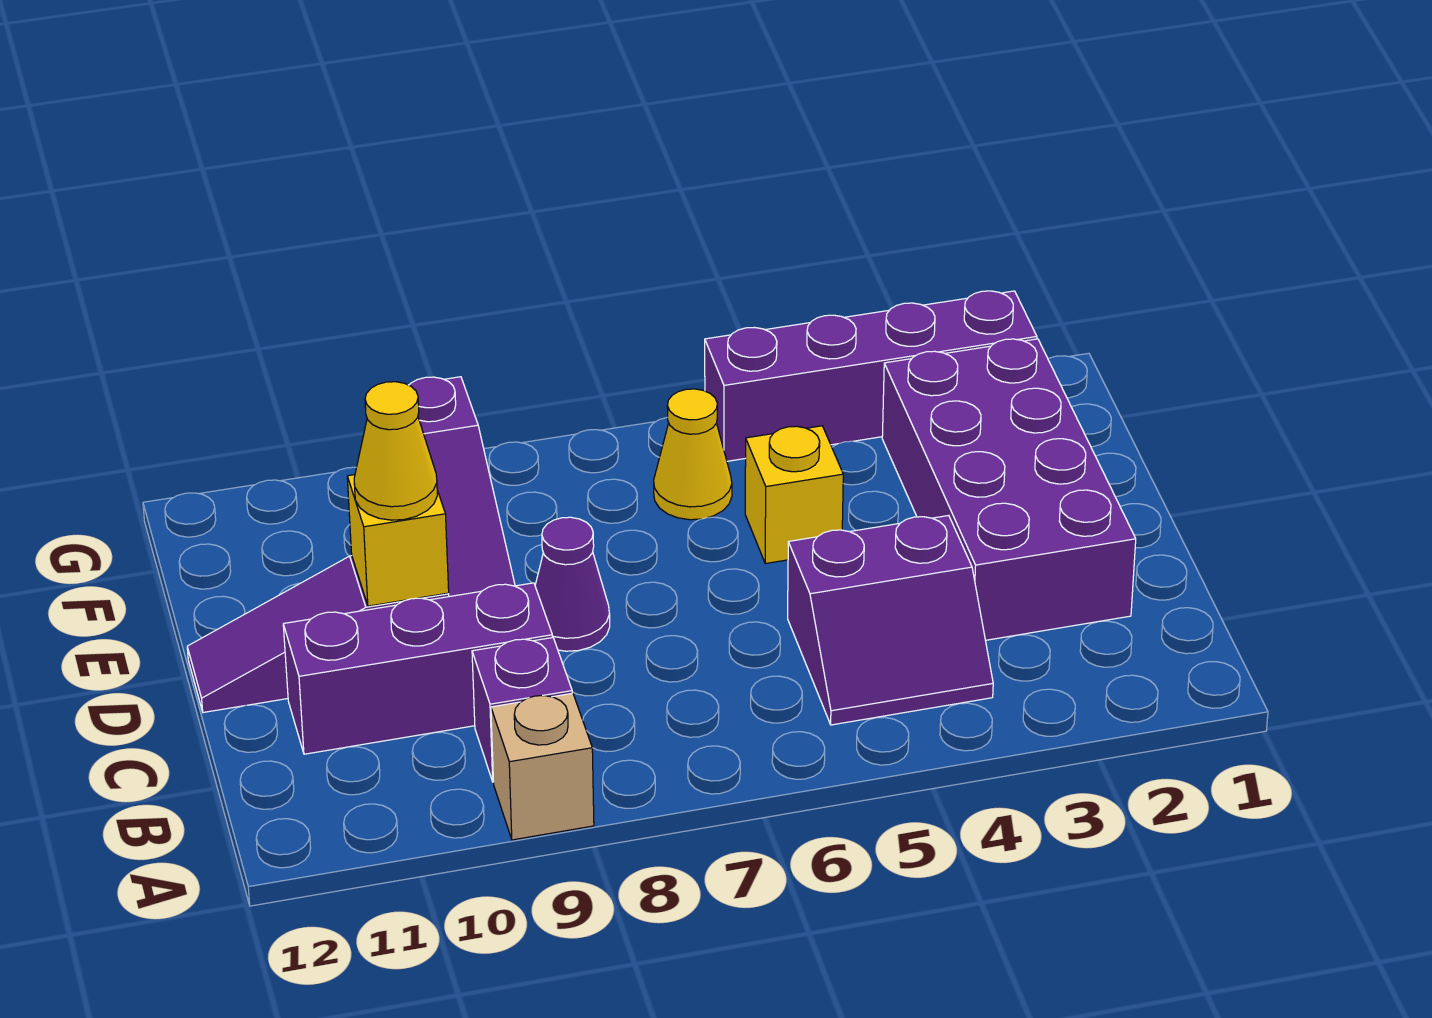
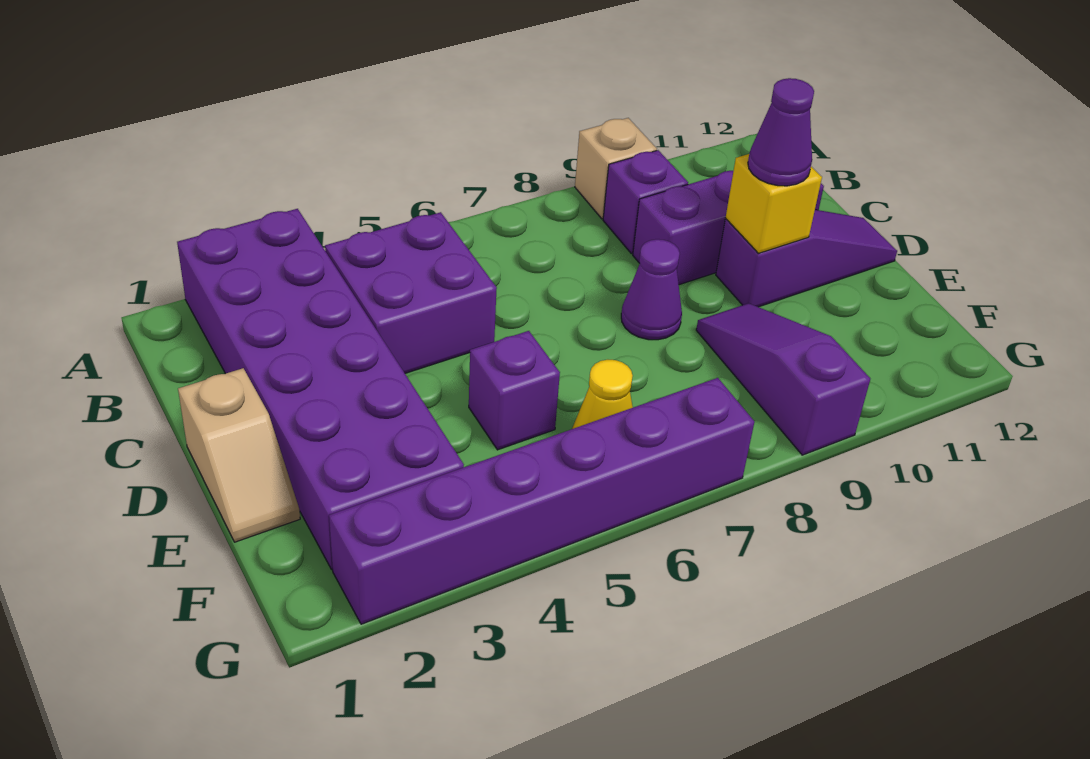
purple 2x2 slope [788,515,993,725] -> purple 2x2 brick [325,212,497,373]
purple 2x4 brick [882,339,1136,640] -> purple 2x6 brick [177,209,464,570]
none -> tan 1x2 slope [178,368,300,542]
yellow 1x1 cone [354,382,437,520] -> purple 1x1 cone [748,78,814,186]
yellow 1x1 brick [745,426,843,564] -> purple 1x1 brick [469,331,560,450]
purple 1x4 brick [705,291,1037,461] -> purple 1x6 brick [329,378,754,624]

